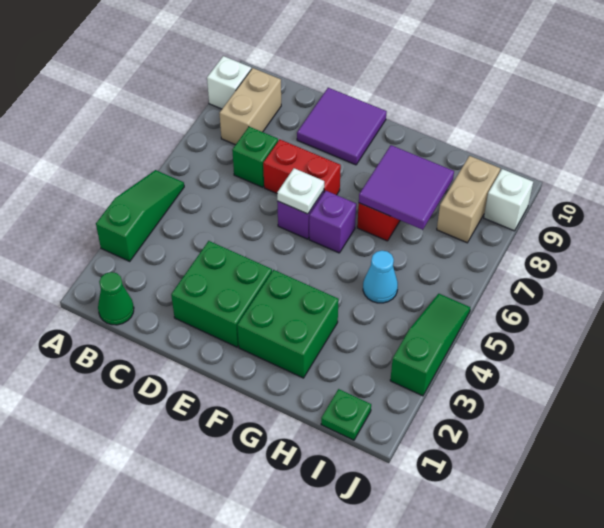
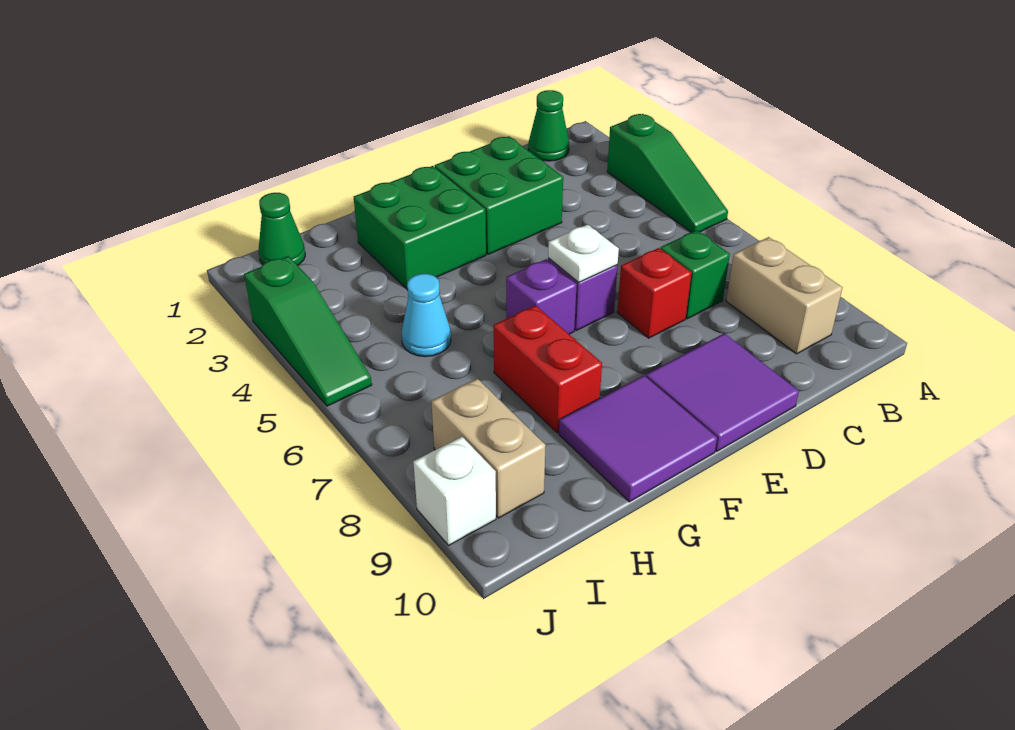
white 1x1 brick [207,56,251,109] -> none
red 1x2 brick [263,139,341,195] -> red 1x1 brick [617,248,691,338]
purple 2x2 tile [359,145,454,230] -> purple 2x2 tile moved to [559,375,717,502]
green 1x1 plate [321,389,371,440] -> green 1x1 cone [259,193,305,265]

